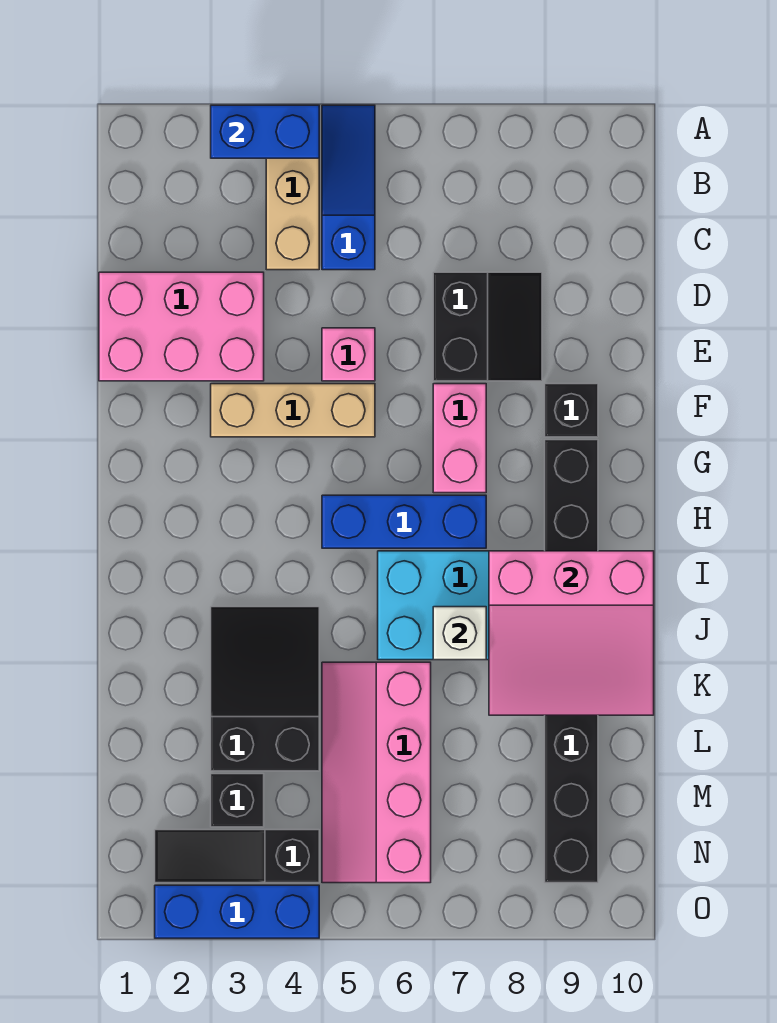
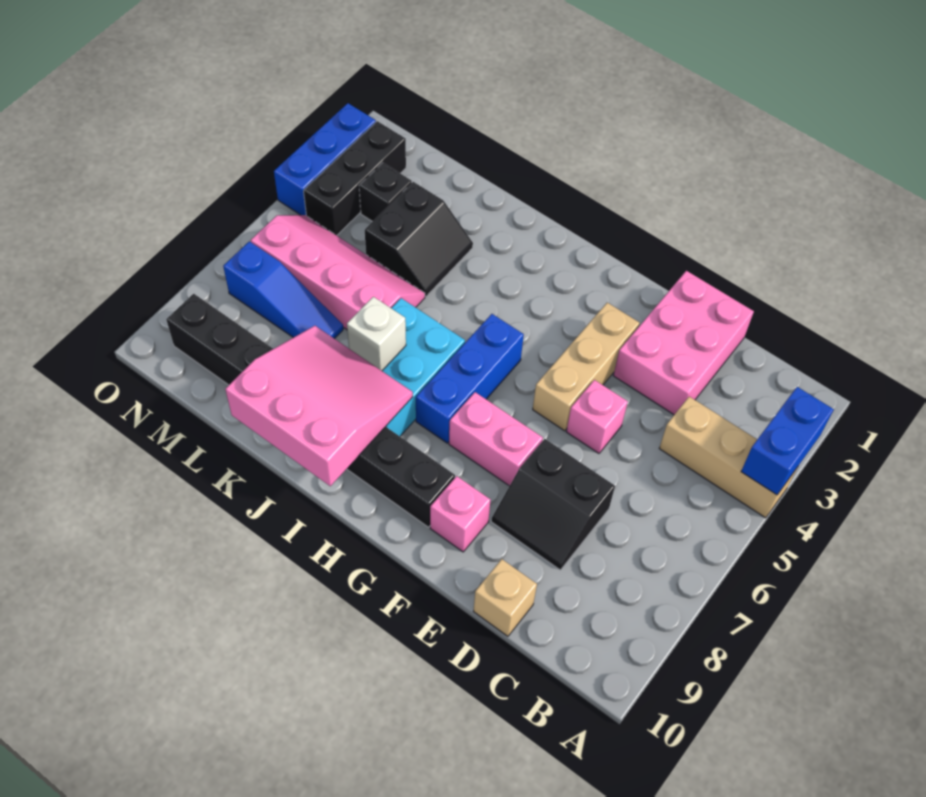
blue 1x3 slope [322,105,375,270] -> blue 1x3 slope moved to [223,241,343,339]
none -> tan 1x1 brick [473,559,537,636]
black 1x1 brick [545,384,598,437] -> pink 1x1 brick [430,476,491,552]
pink 3x3 slope [489,551,654,715] -> pink 3x3 slope turned to [225,326,413,486]
black 2x3 slope [211,607,319,771] -> black 2x2 slope [365,182,473,296]
black 1x3 slope [155,830,319,883] -> black 1x3 brick [304,121,406,235]

